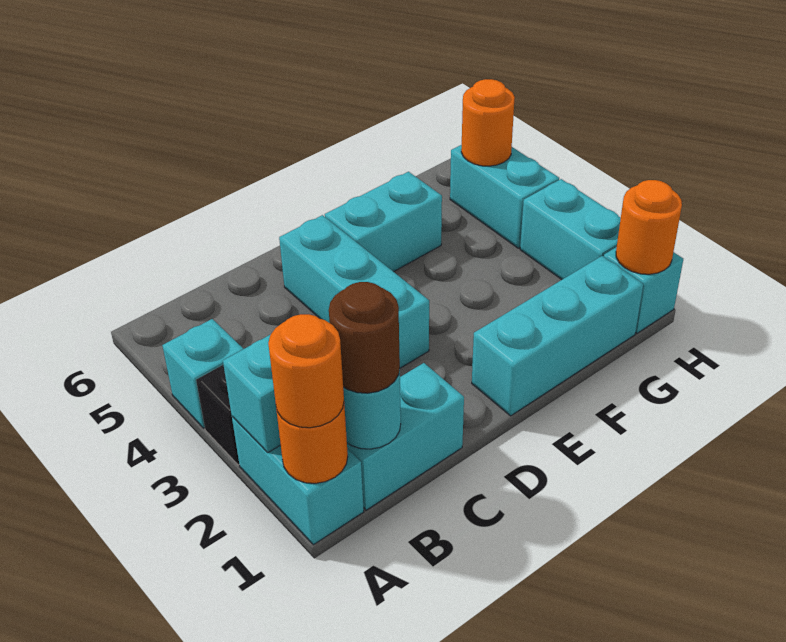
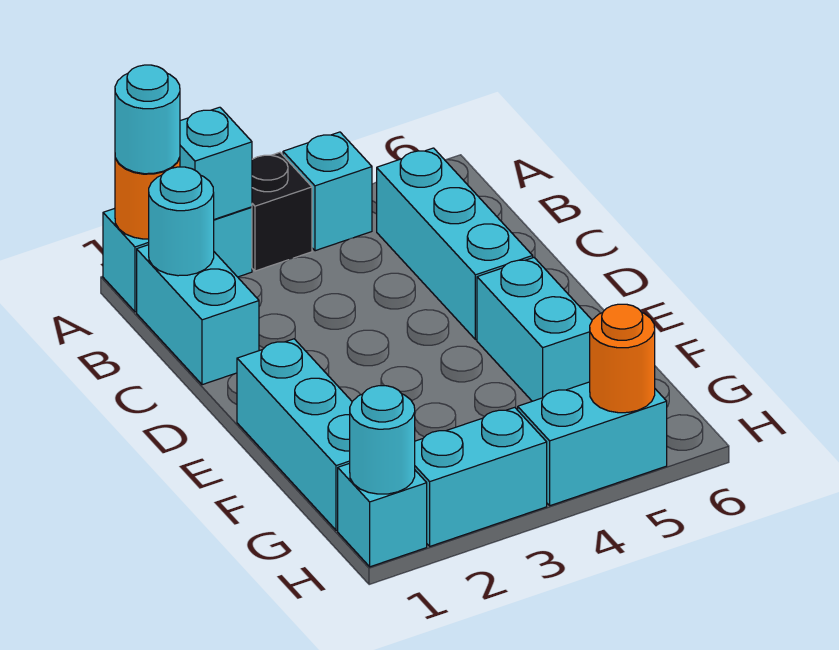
orange 1x1 round brick [268,314,344,428] -> cyan 1x1 round brick [115,65,180,174]
brown 1x1 round brick [329,282,400,393] -> none
cyan 1x3 brick [279,215,429,368] -> cyan 1x3 brick turned to [377,148,533,340]
orange 1x1 round brick [616,180,682,274] -> cyan 1x1 round brick [350,386,415,494]

